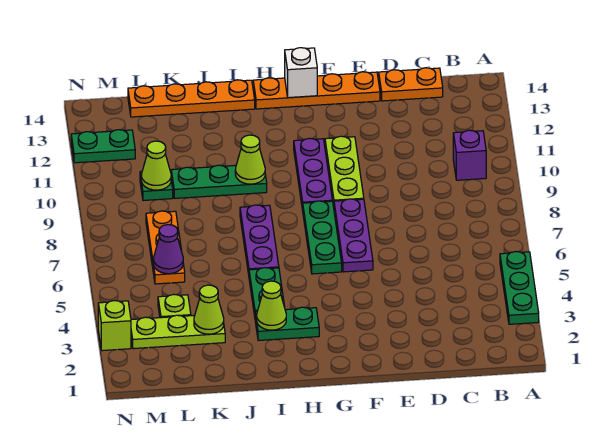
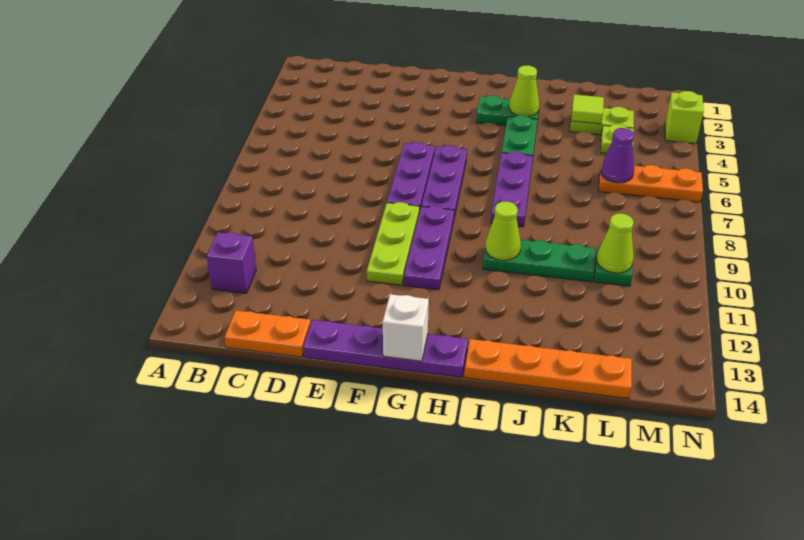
green 1x3 plate [500,252,539,324] -> none
purple 1x1 brick [453,130,486,180] -> purple 1x1 brick moved to [207,232,256,293]
orange 1x4 plate [253,72,380,109] -> purple 1x4 plate [303,320,468,377]
green 1x3 plate [303,201,342,274] -> purple 1x3 plate [421,145,467,217]
lime 1x3 plate [131,315,225,349] -> lime 1x2 plate [570,107,634,135]
lime 1x1 cone [194,285,224,334] -> lime 1x1 tile [571,95,604,124]
orange 1x3 plate [146,211,185,284] -> orange 1x3 plate turned to [599,162,703,202]
green 1x2 plate [71,130,135,163] -> none

